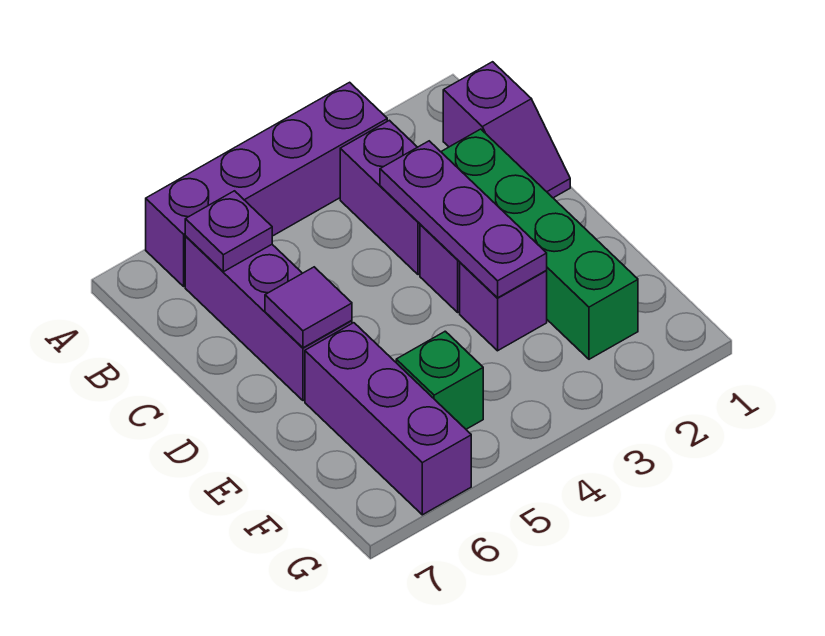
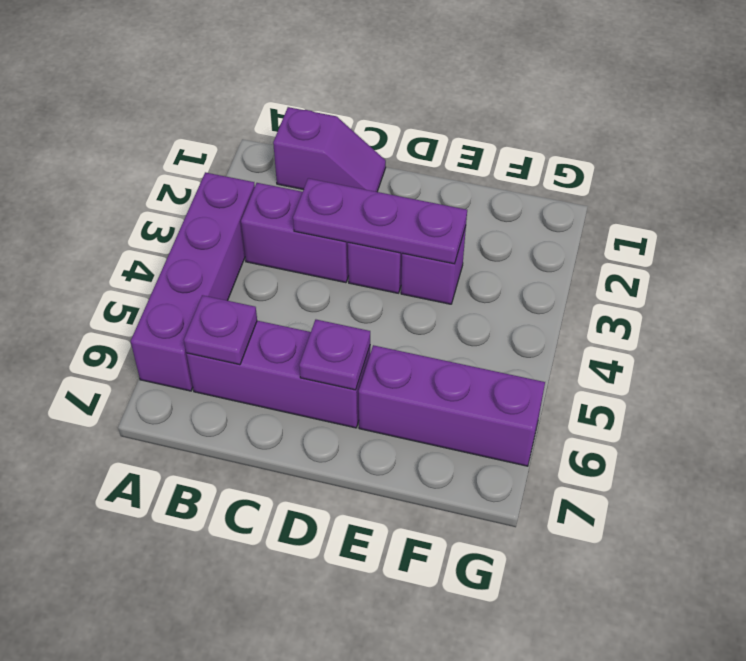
green 1x4 brick [441,129,638,359] -> none
purple 1x1 tile [265,267,352,348] -> purple 1x1 plate [299,320,370,390]
green 1x1 brick [396,331,483,429] -> none

